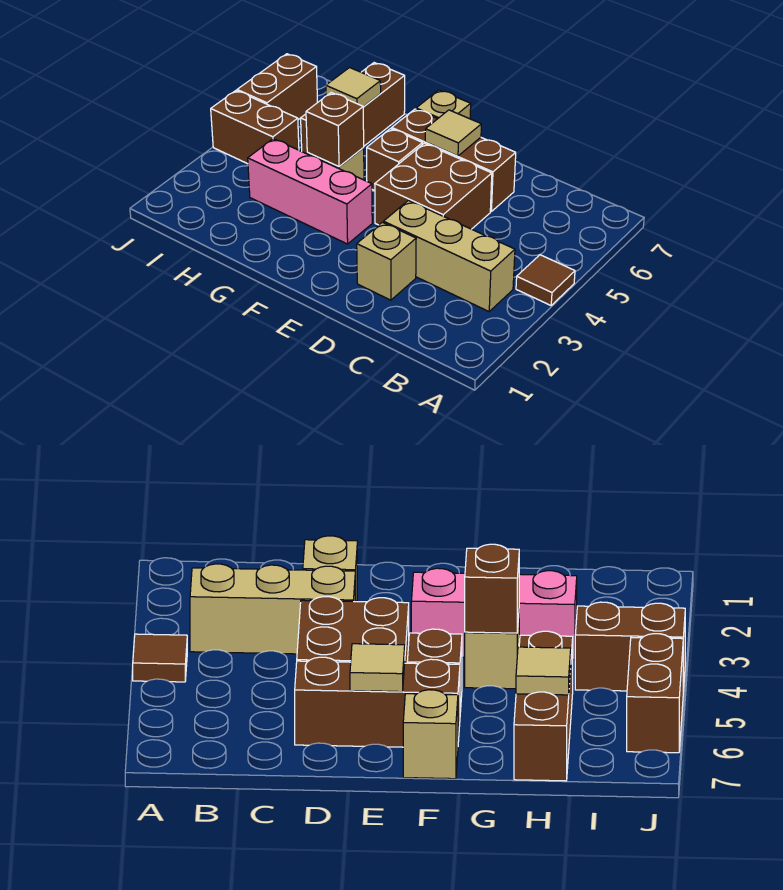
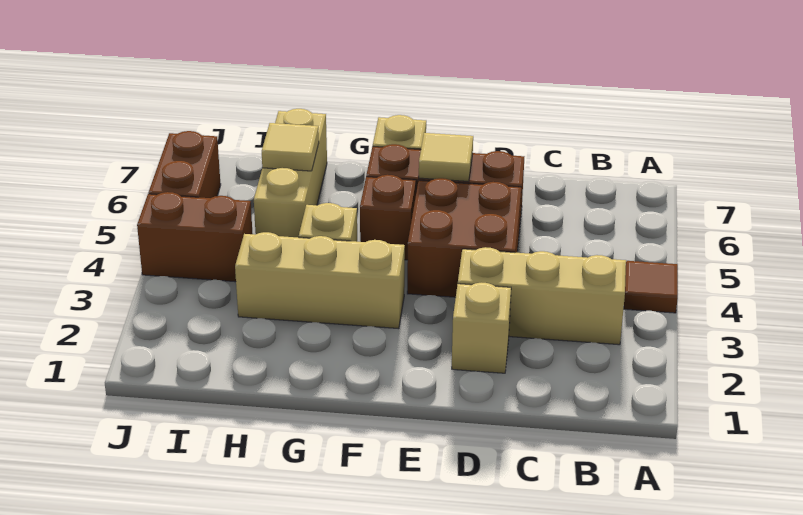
pink 1x3 brick [248,139,372,244] -> tan 1x3 brick [235,232,405,329]
brown 1x1 brick [306,93,364,166] -> none
brown 1x3 brick [301,63,405,154] -> tan 1x3 brick [254,109,327,238]

